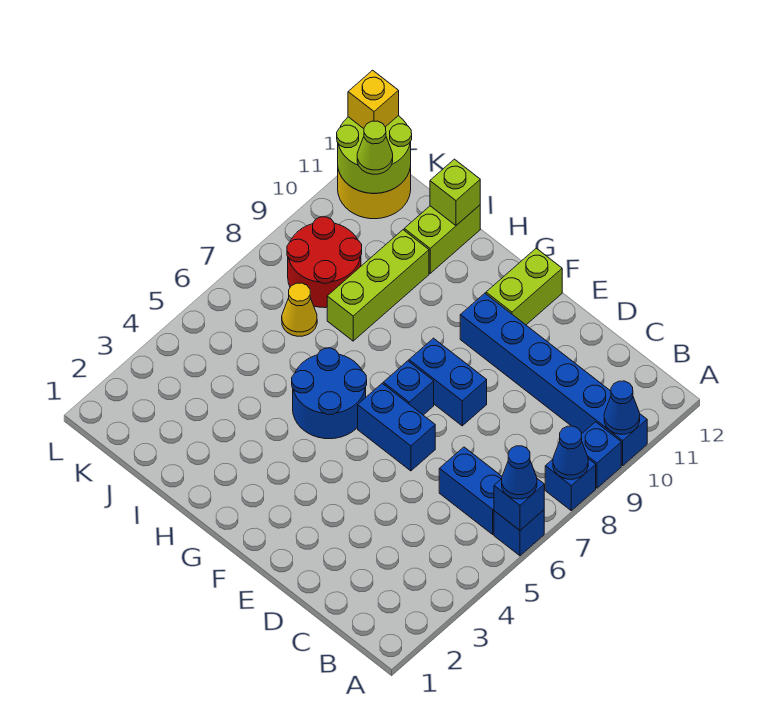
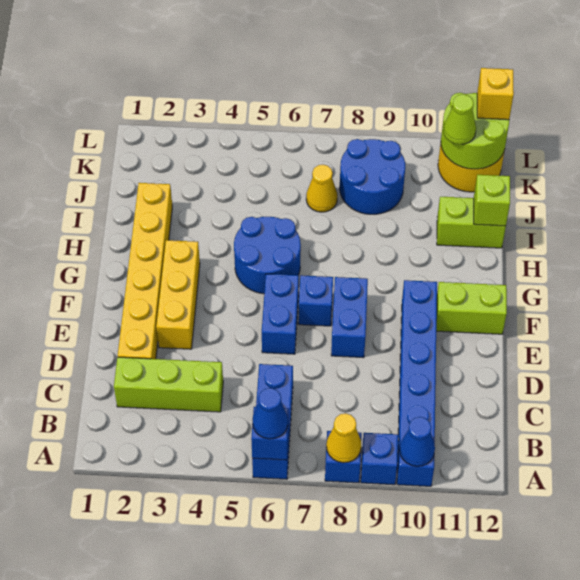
blue 1x1 cone [553,426,588,479] -> yellow 1x1 cone [326,413,361,463]
none -> yellow 1x6 brick [118,183,172,359]
none -> yellow 1x3 brick [156,240,200,349]
lime 1x3 brick [327,230,429,341] -> lime 1x3 brick moved to [114,357,223,412]
red 2x2 round brick [287,217,362,308] -> blue 2x2 round brick [340,139,405,214]

